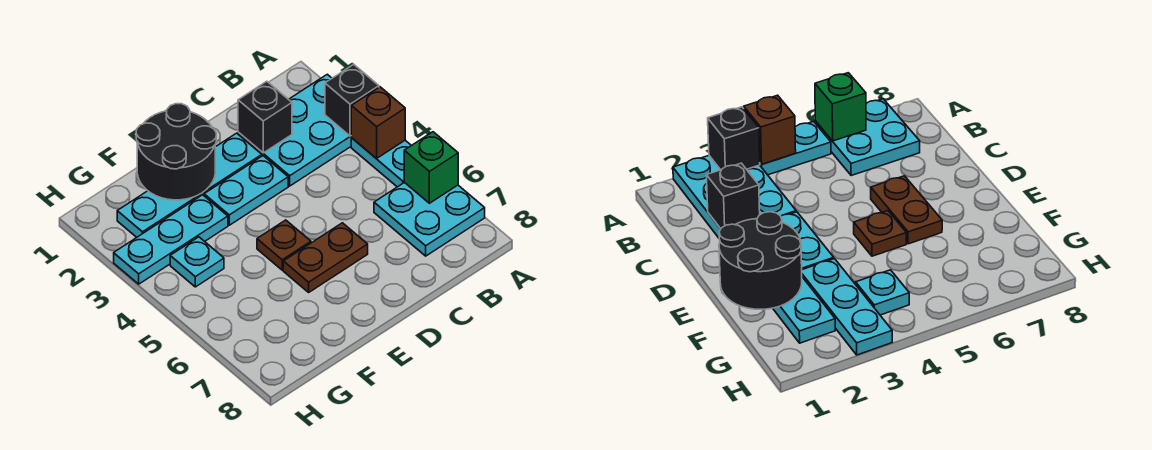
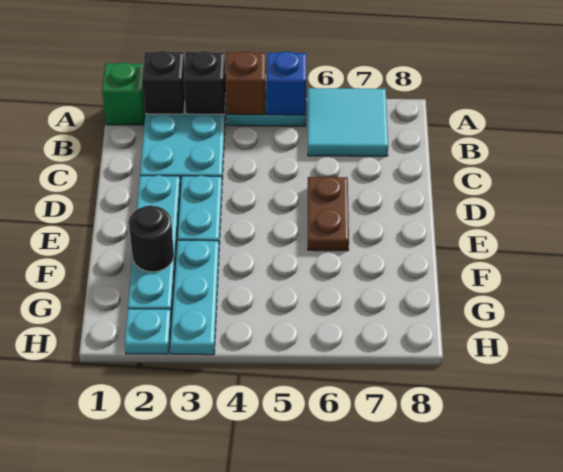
none -> blue 1x1 brick [267,51,306,115]
cyan 2x2 plate [374,182,485,256] -> cyan 2x2 tile [308,88,388,156]
green 1x1 brick [404,132,458,203] -> green 1x1 brick moved to [102,62,145,125]
black 1x1 brick [238,81,292,153] -> black 1x1 brick moved to [142,51,185,114]
black 2x2 round brick [136,104,216,200] -> black 1x1 round brick [129,205,174,272]
brown 1x1 plate [257,220,311,270] -> none
cyan 1x1 plate [170,237,224,287] -> cyan 1x1 plate moved to [125,309,171,354]

